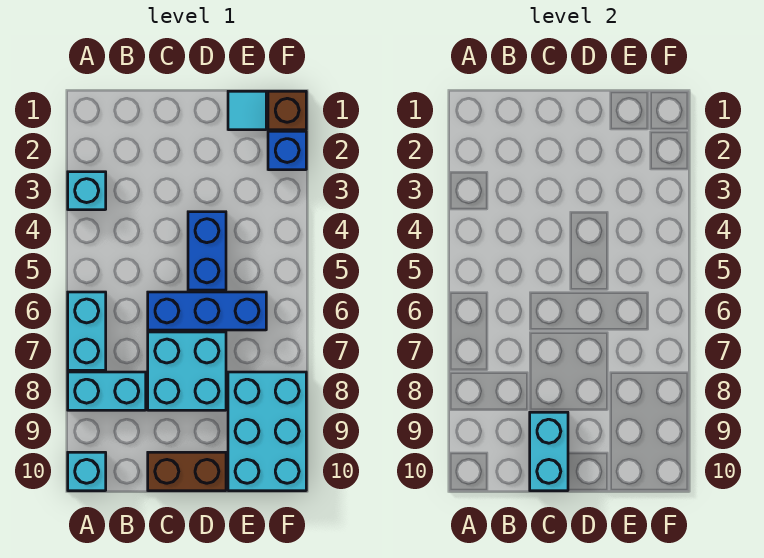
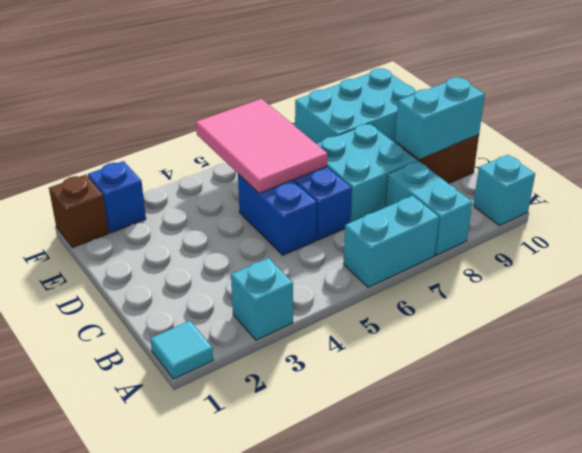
blue 1x2 brick [188,212,226,290] -> blue 1x2 brick turned to [238,174,317,255]
none -> pink 2x3 tile [196,99,328,193]
cyan 1x1 tile [228,91,266,130] -> cyan 1x1 tile moved to [150,321,213,379]

